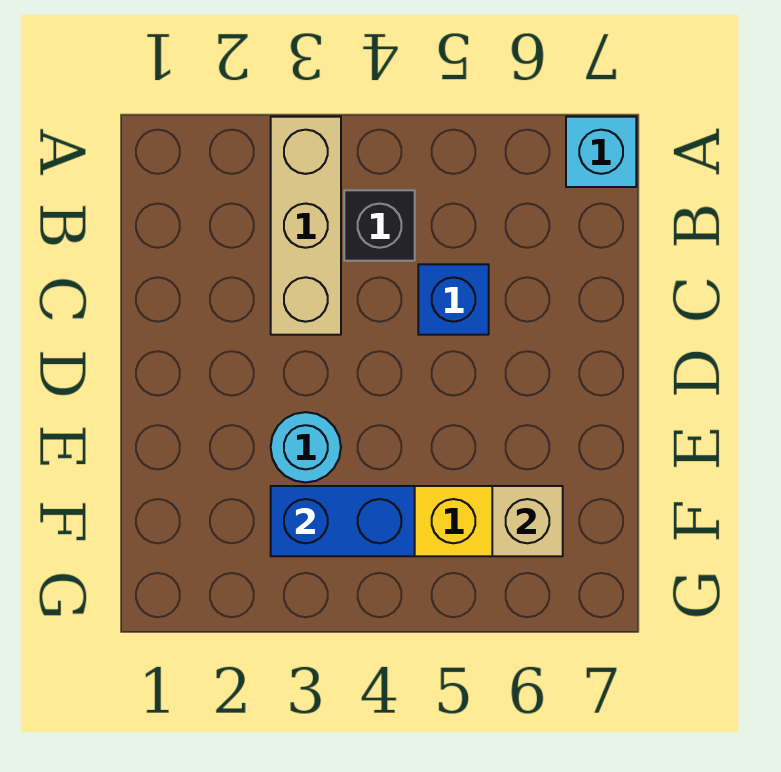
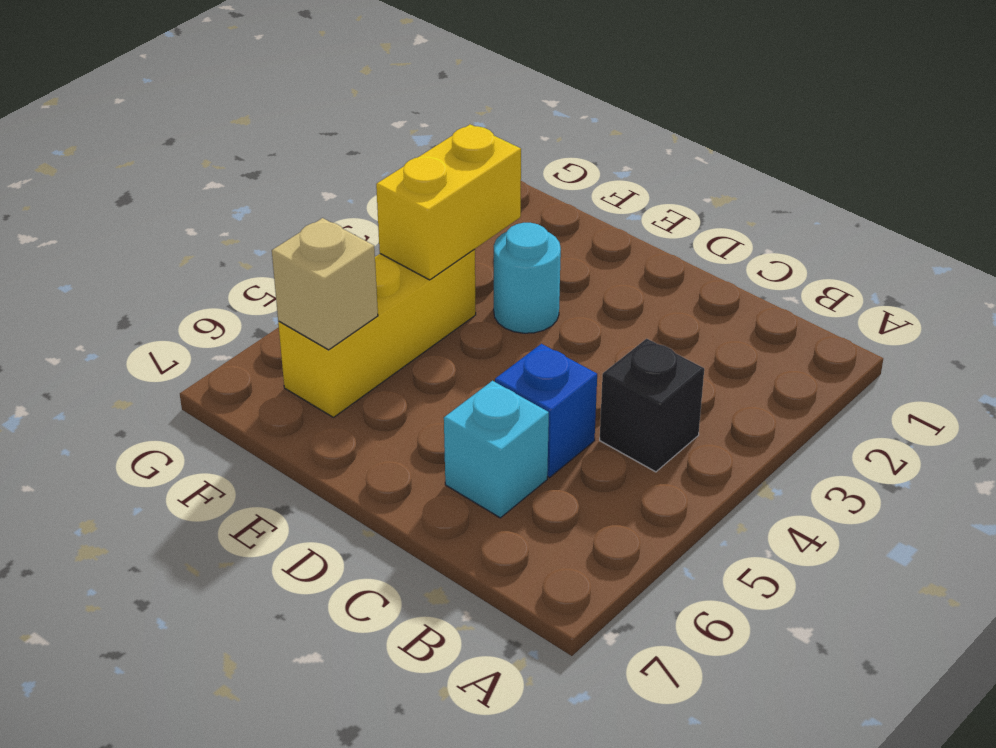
tan 1x3 brick [271,117,341,335] -> none
cyan 1x1 brick [566,117,636,187] -> cyan 1x1 brick moved to [444,381,549,518]
blue 1x2 brick [271,486,415,556] -> yellow 1x2 brick [376,124,521,280]

